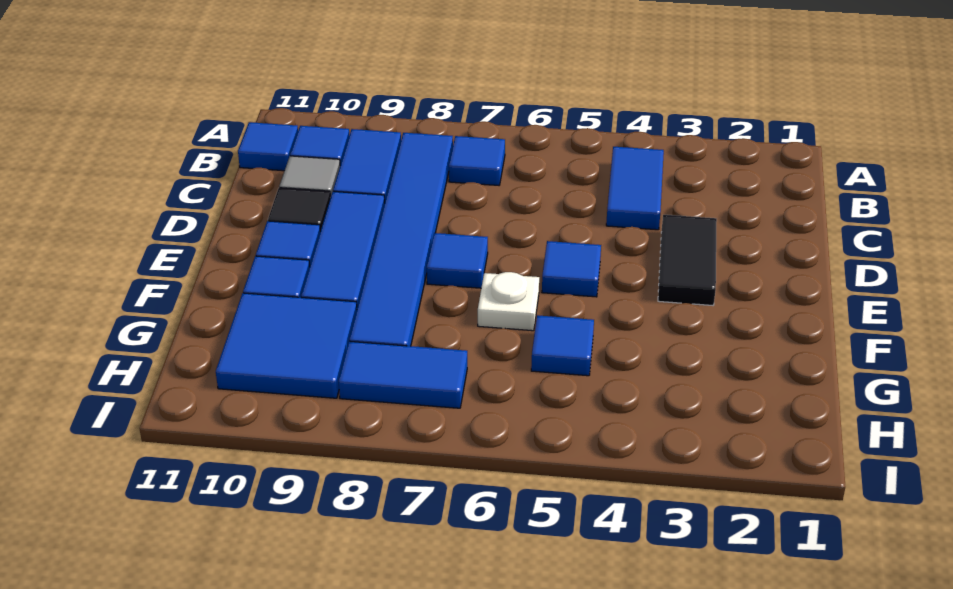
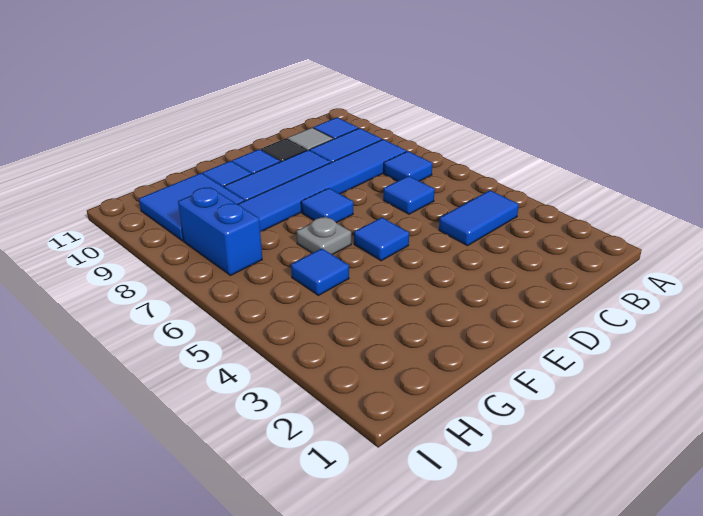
blue 1x1 tile [238,122,298,171] -> blue 1x1 tile moved to [383,176,435,214]
black 1x2 tile [658,215,717,305] -> none
white 1x1 plate [478,272,539,331] -> grey 1x1 plate [296,217,351,255]
blue 1x2 tile [339,341,467,408] -> blue 1x2 brick [178,187,262,276]

